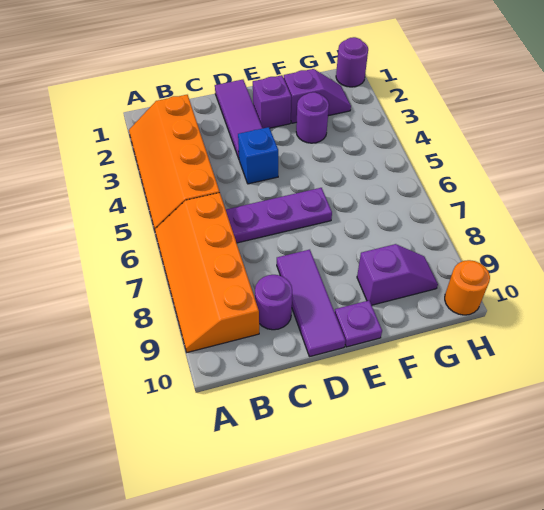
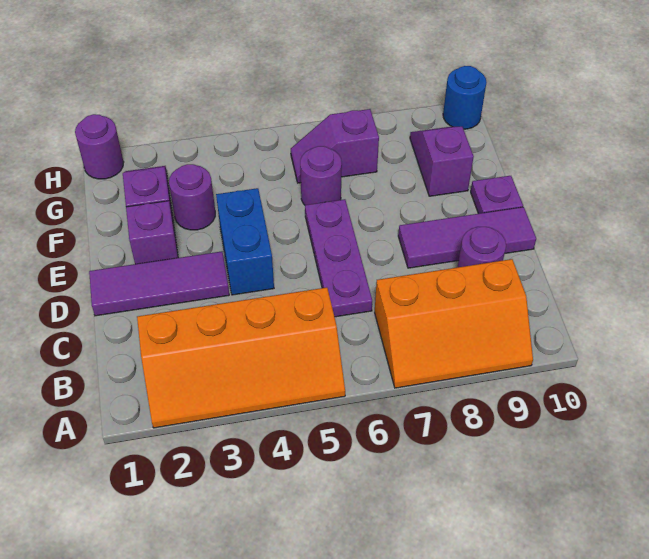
orange 2x4 slope [155,193,259,352] -> orange 2x3 slope [375,259,533,388]
blue 1x1 brick [238,127,278,184] -> blue 1x2 brick [216,188,274,295]
none -> purple 1x1 round brick [300,146,342,205]
none -> purple 1x2 slope [291,109,379,183]
orange 1x1 round brick [445,260,490,315] -> blue 1x1 round brick [443,66,486,129]

